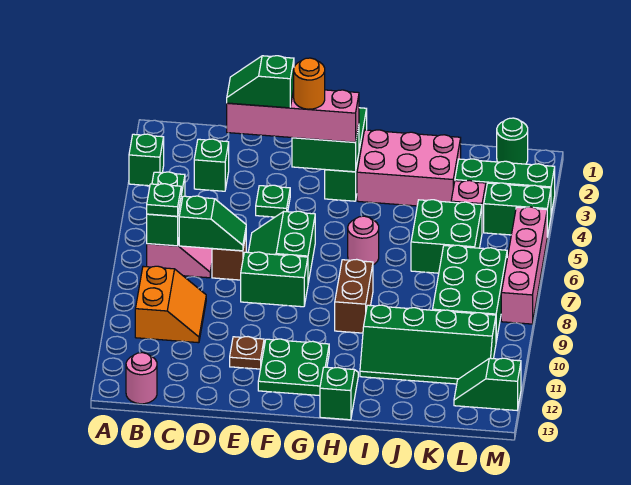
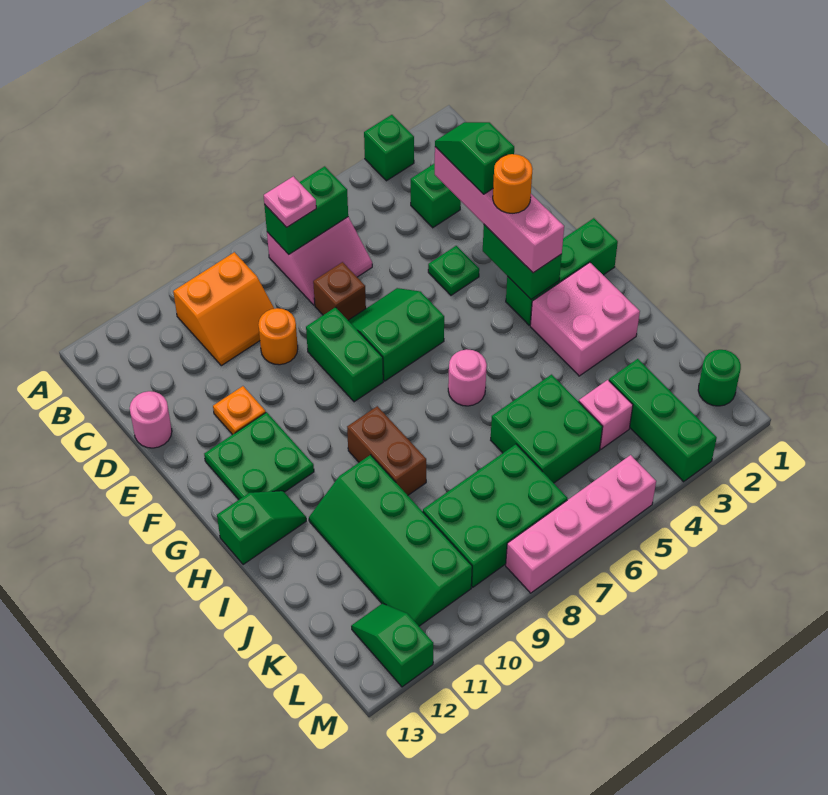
green 1x1 plate [147,184,181,216] -> pink 1x1 plate [264,176,316,227]
pink 1x1 round brick [126,353,157,404] -> pink 1x1 round brick moved to [130,391,172,448]
green 1x2 slope [179,196,246,251] -> none
none -> orange 1x1 round brick [258,308,298,365]
brown 1x1 plate [230,337,264,369] -> orange 1x1 plate [213,386,266,435]
pink 2x3 brick [357,130,461,206] -> pink 2x2 brick [530,262,640,376]
brown 1x2 brick [335,259,373,333] -> brown 1x2 brick turned to [347,406,426,495]
green 1x2 brick [484,183,551,237] -> none

